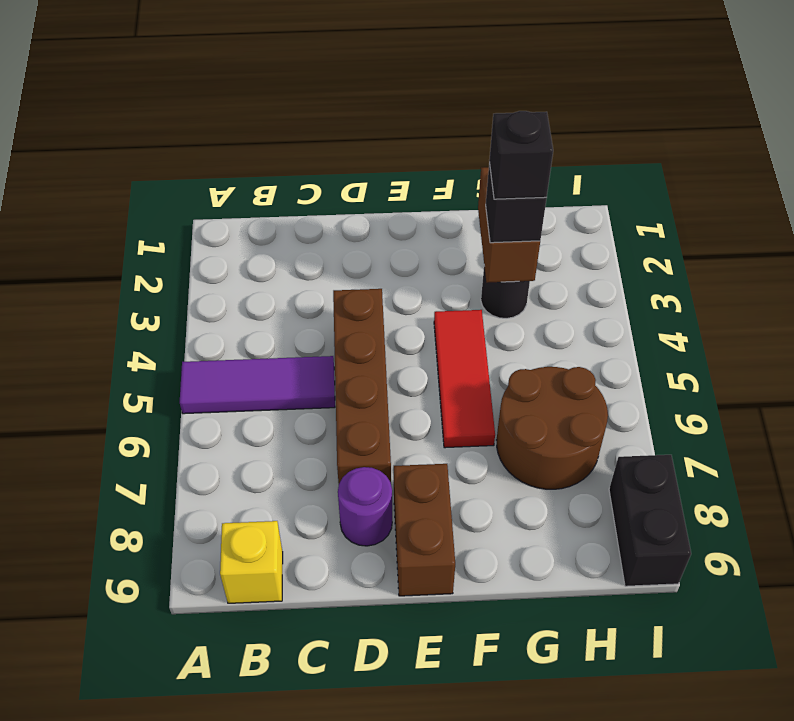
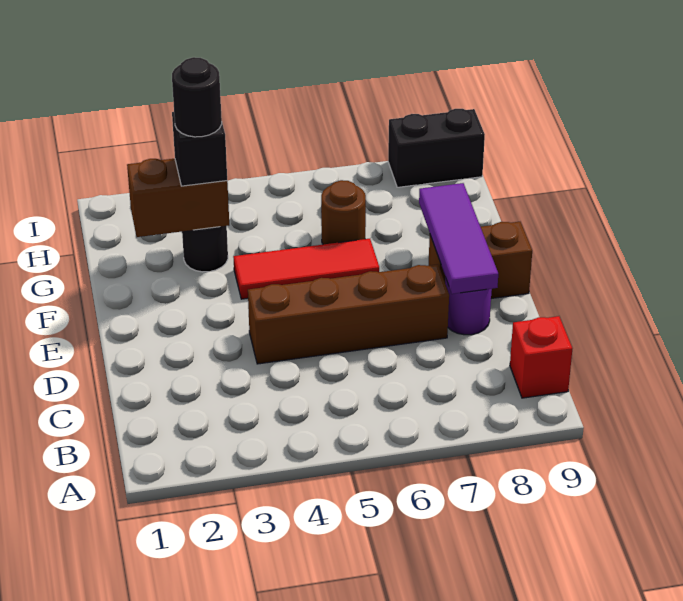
purple 1x3 tile [180,356,335,414] -> purple 1x3 tile moved to [419,183,498,294]
yellow 1x1 brick [220,521,283,603] -> red 1x1 brick [510,316,572,398]
black 1x1 brick [489,111,553,199] -> black 1x1 round brick [172,57,222,137]
brown 2x2 round brick [497,367,608,489] -> brown 1x1 round brick [321,180,366,244]

